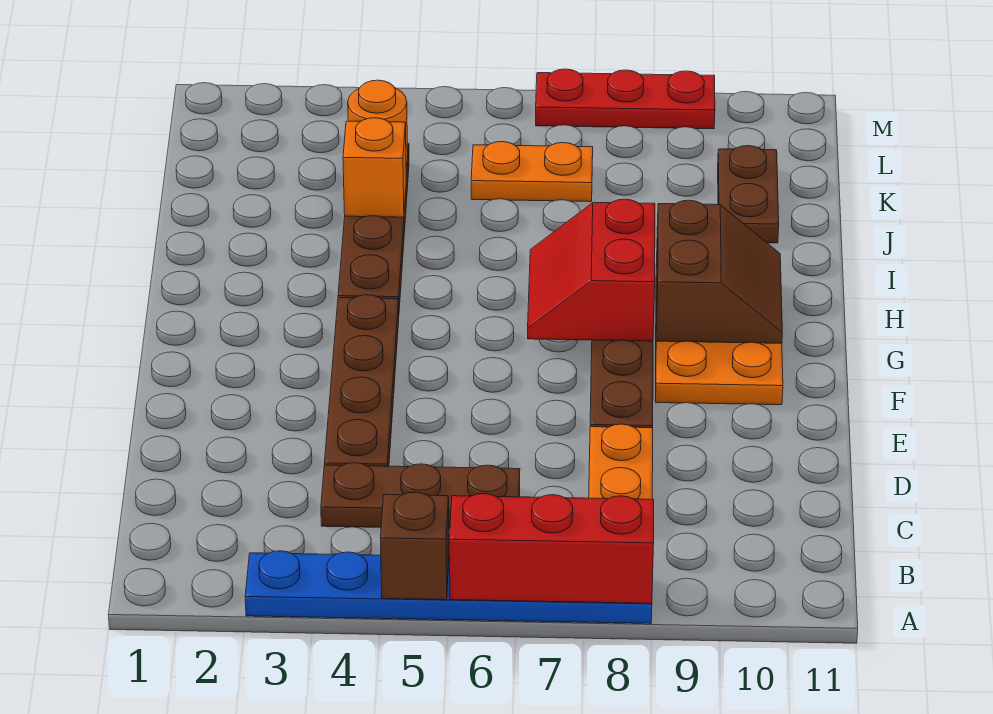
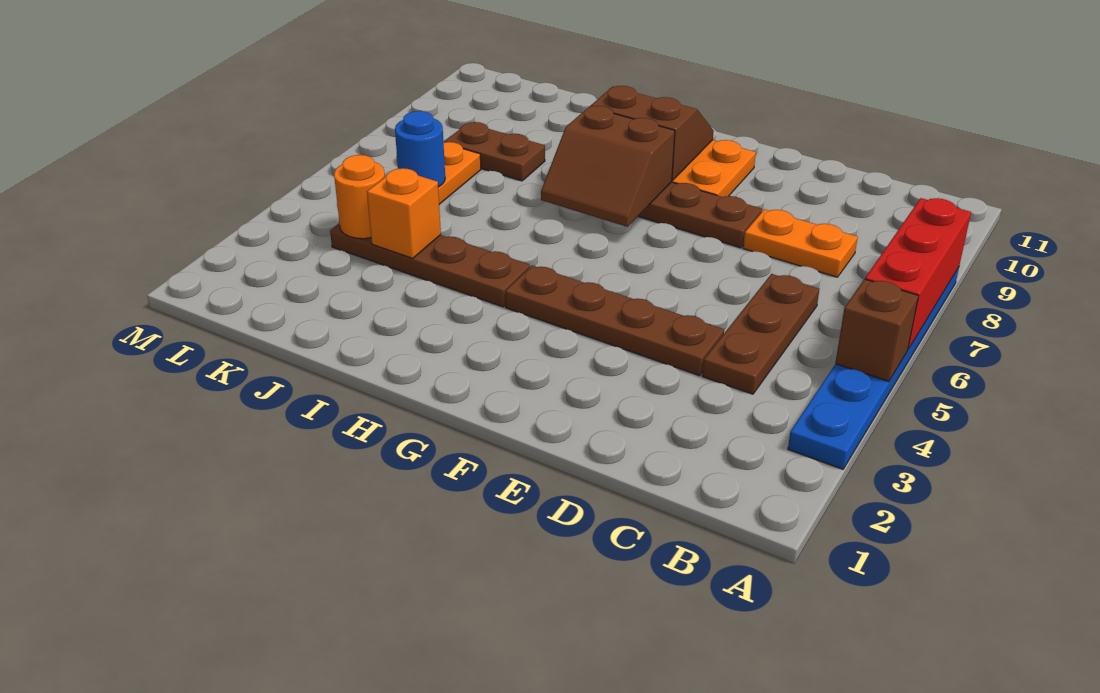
red 2x2 slope [528,199,655,341] -> brown 2x2 slope [541,106,675,227]
brown 1x2 plate [718,146,779,243] -> brown 1x2 plate moved to [444,122,545,181]
none -> blue 1x1 round brick [395,111,445,187]
red 1x3 plate [536,69,715,129] -> none

